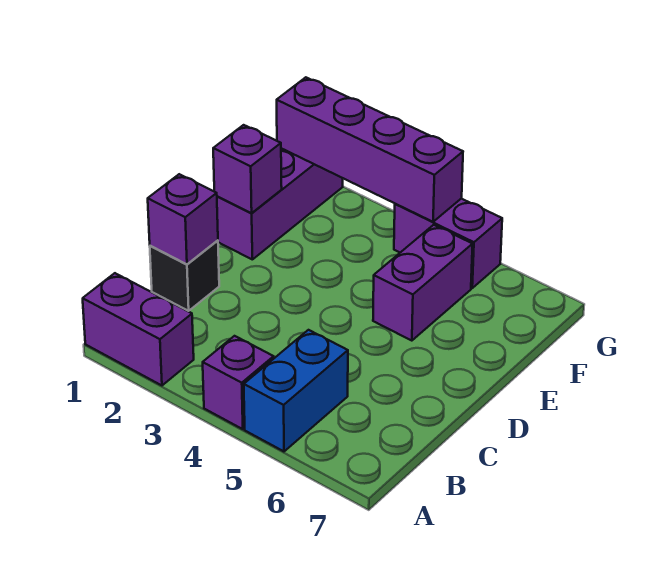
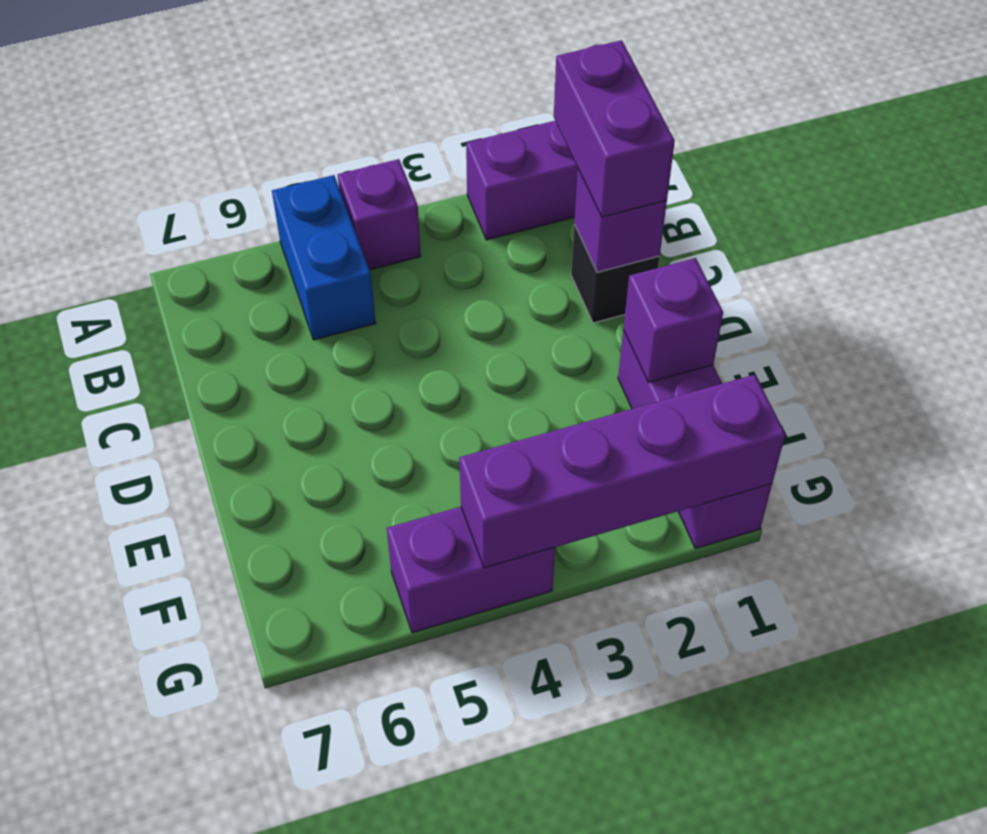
purple 1x2 brick [373,225,473,341] -> purple 1x2 brick moved to [554,40,675,217]

